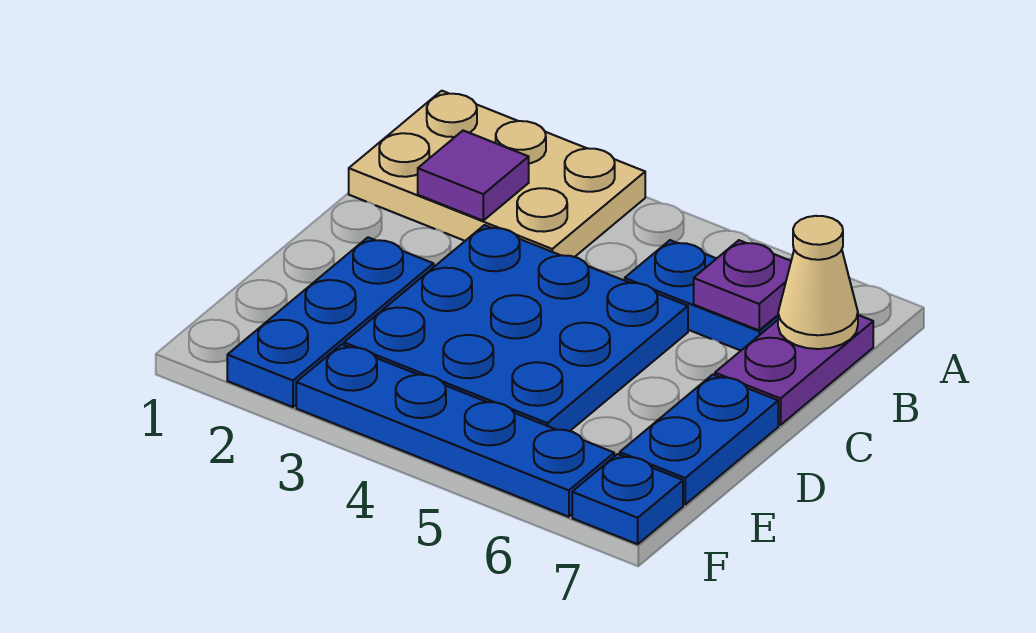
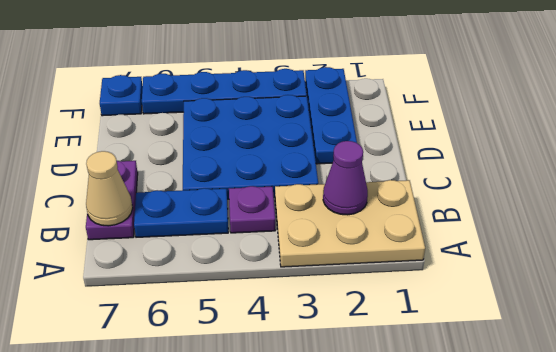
purple 1x1 tile [418,131,529,221] -> purple 1x1 cone [323,141,368,215]
purple 1x1 plate [694,240,791,330] -> purple 1x1 plate moved to [229,186,275,233]
blue 1x2 plate [620,375,778,504] -> none

